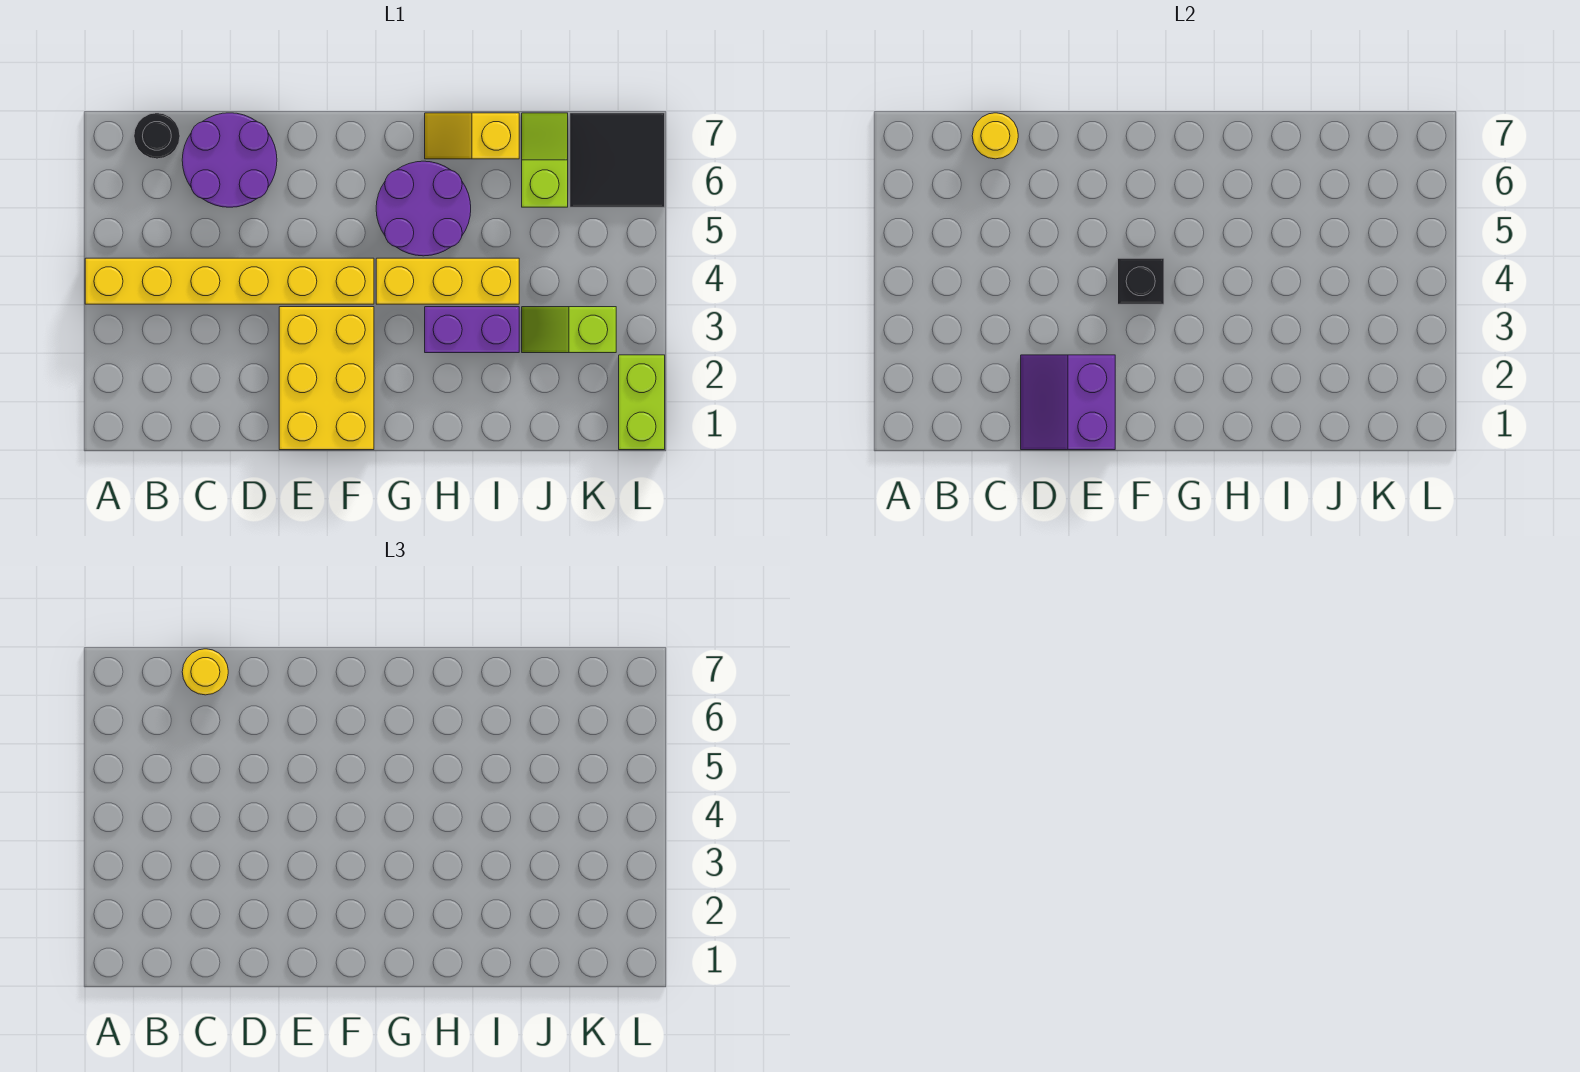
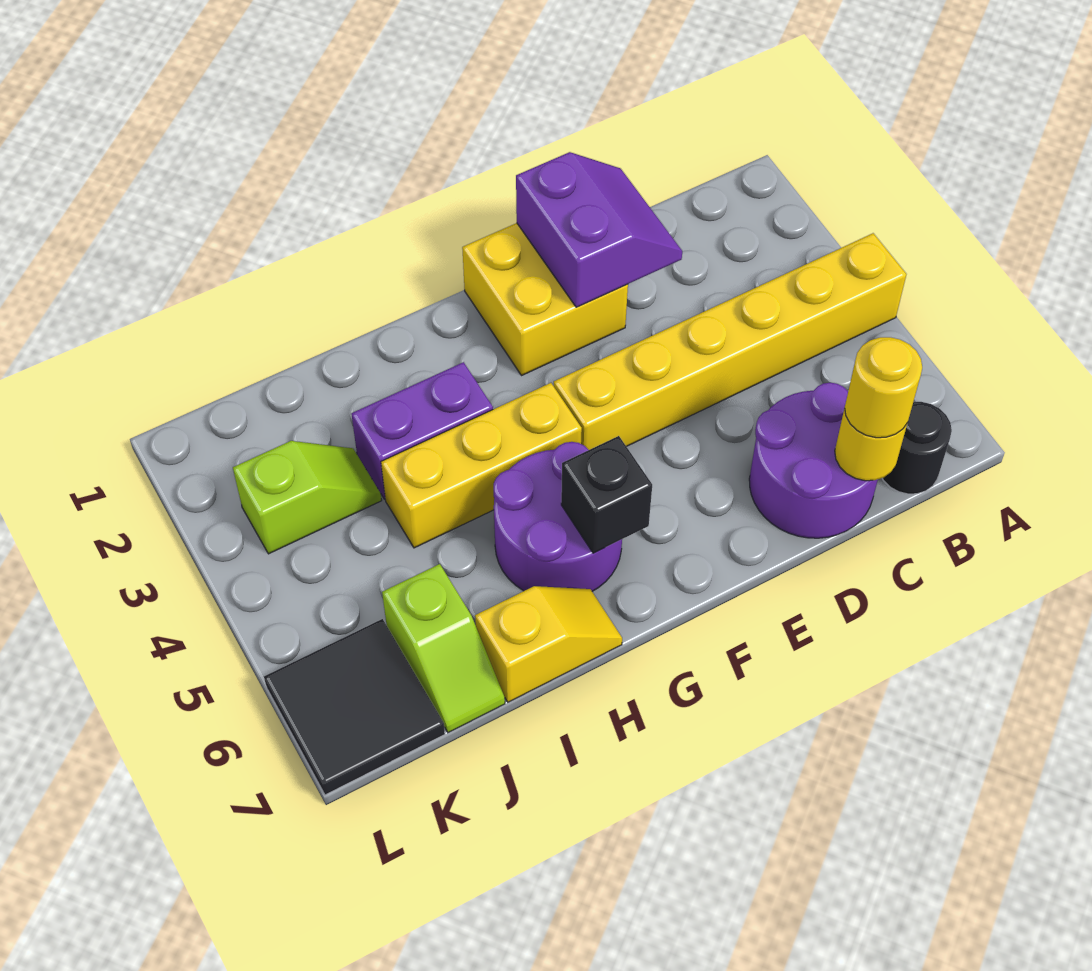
yellow 2x3 brick [279,307,374,450] -> yellow 2x2 brick [462,223,628,376]
black 1x1 brick [1118,258,1164,304] -> black 1x1 brick moved to [561,436,652,553]
lime 1x2 brick [619,355,665,450] -> none

